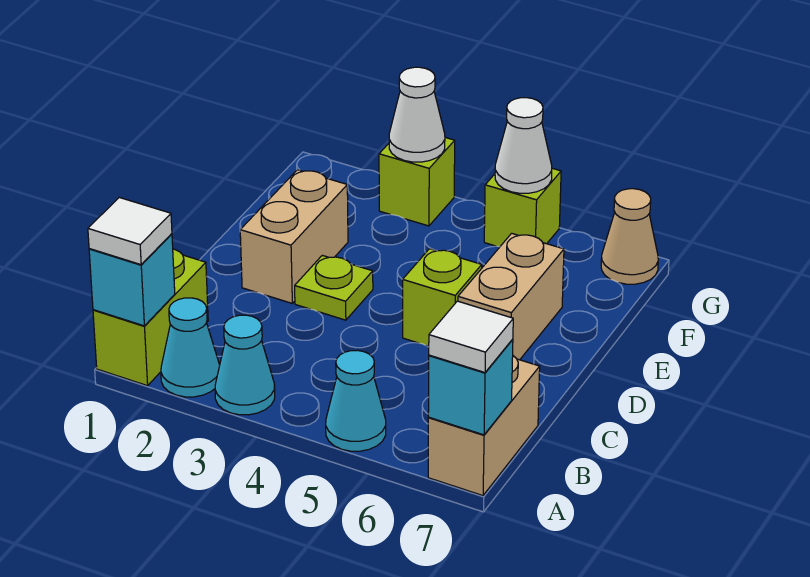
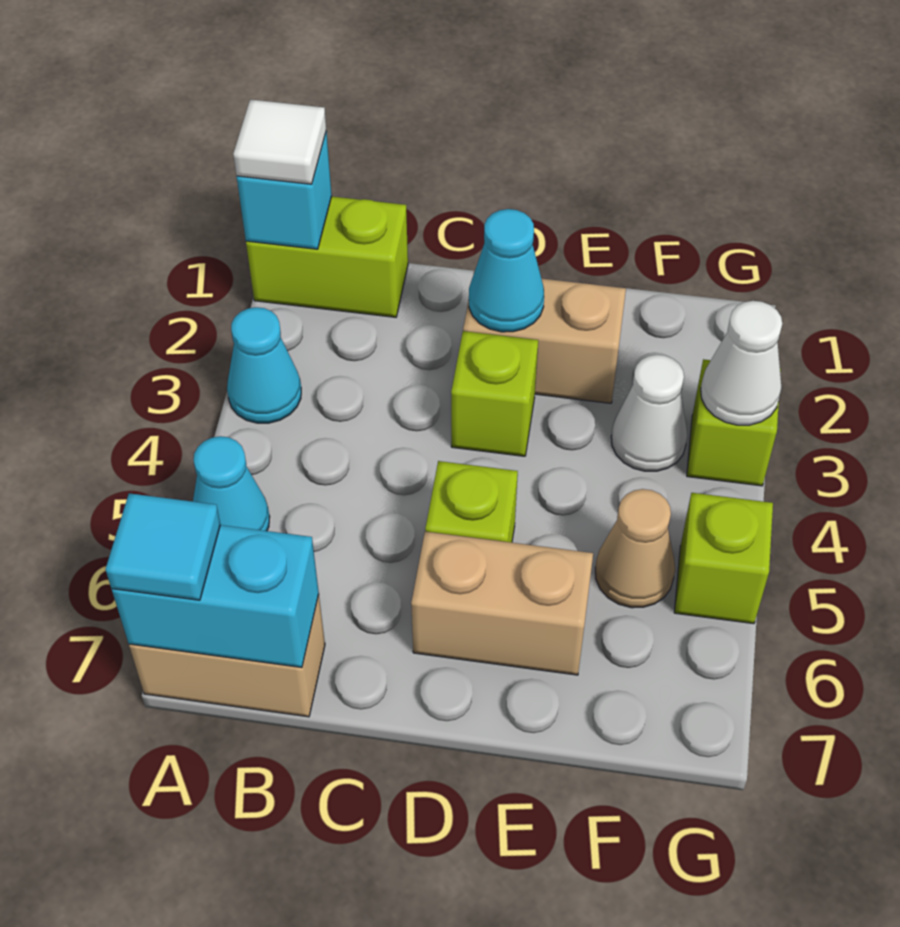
cyan 1x1 cone [161,298,220,397] -> cyan 1x1 cone moved to [469,209,544,332]
cyan 1x1 brick [428,339,513,435] -> cyan 1x2 brick [112,525,319,668]
white 1x1 tile [429,301,513,373] -> cyan 1x1 tile [106,493,220,600]
lime 1x1 plate [295,255,373,320] -> lime 1x1 brick [451,331,538,456]
white 1x1 cone [495,98,552,193] -> white 1x1 cone moved to [611,355,687,471]
tan 1x1 cone [601,189,658,284] -> tan 1x1 cone moved to [595,489,675,608]

